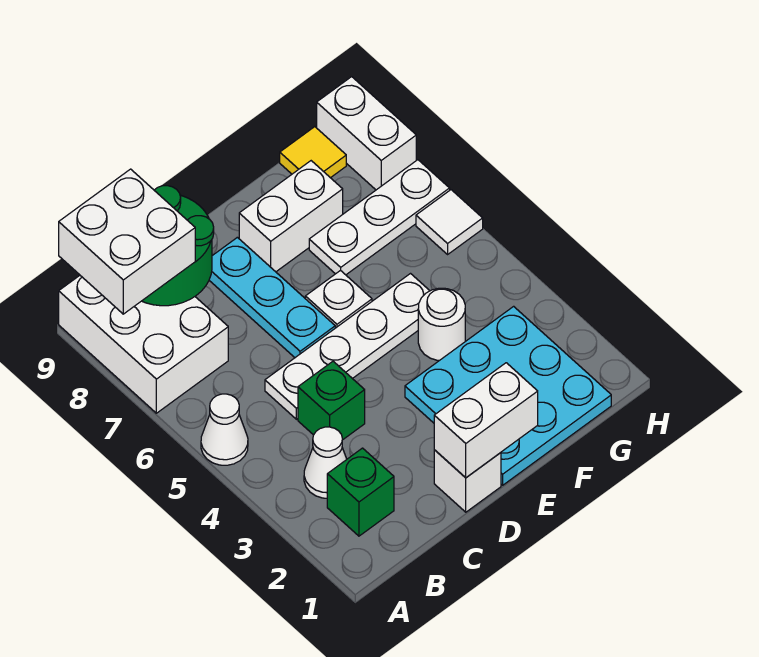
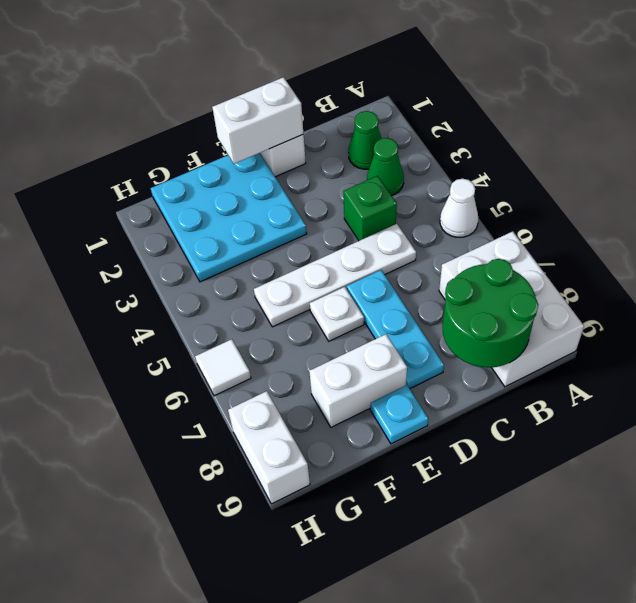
white 2x2 brick [59,169,195,314] -> none
green 1x1 brick [327,448,394,536] -> green 1x1 cone [348,111,382,169]
white 1x1 cone [304,427,347,498] -> green 1x1 cone [367,138,404,195]
none -> cyan 1x1 plate [370,385,428,444]
white 1x1 round brick [418,288,465,360] -> none
white 1x3 plate [309,160,450,275] -> none
yellow 1x1 tile [280,127,346,178] -> none

